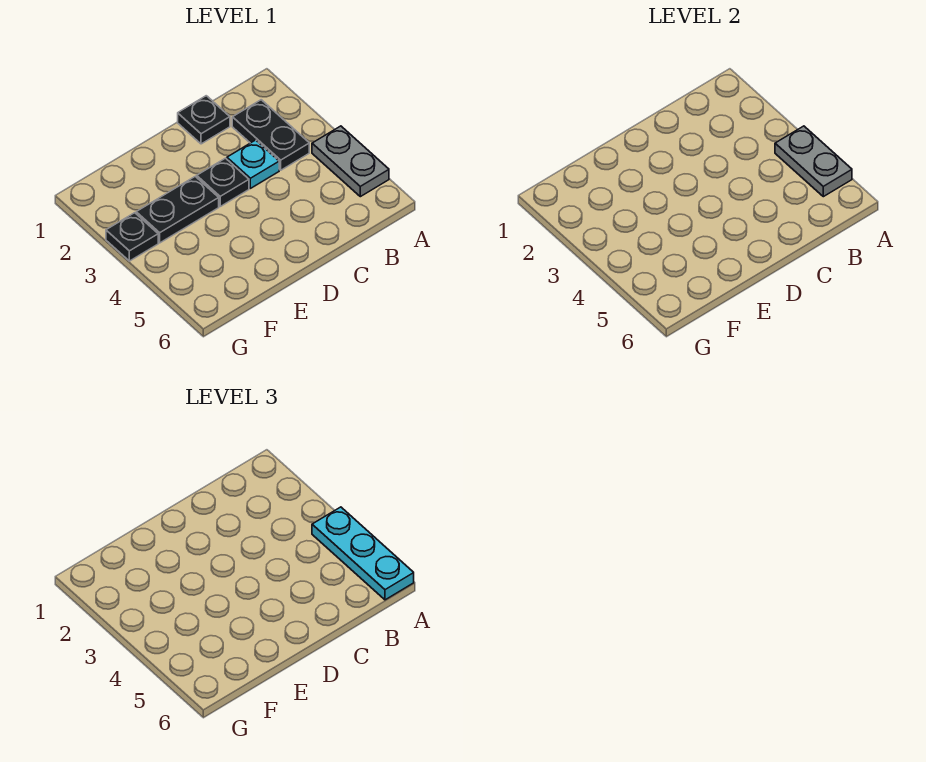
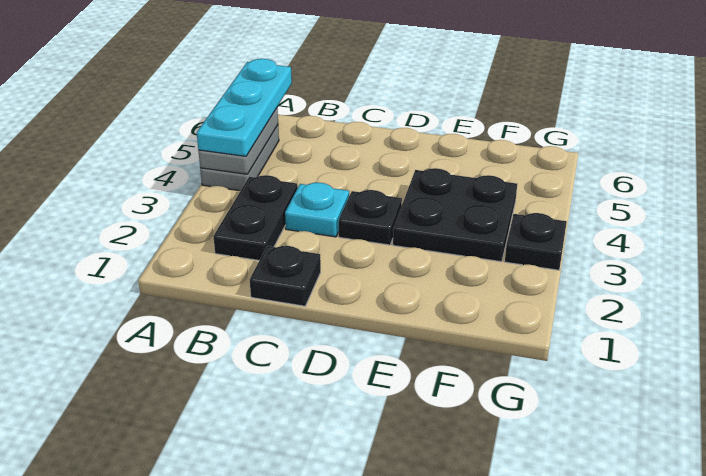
black 1x2 plate [136,177,219,243] -> black 2x2 plate [393,168,517,262]

